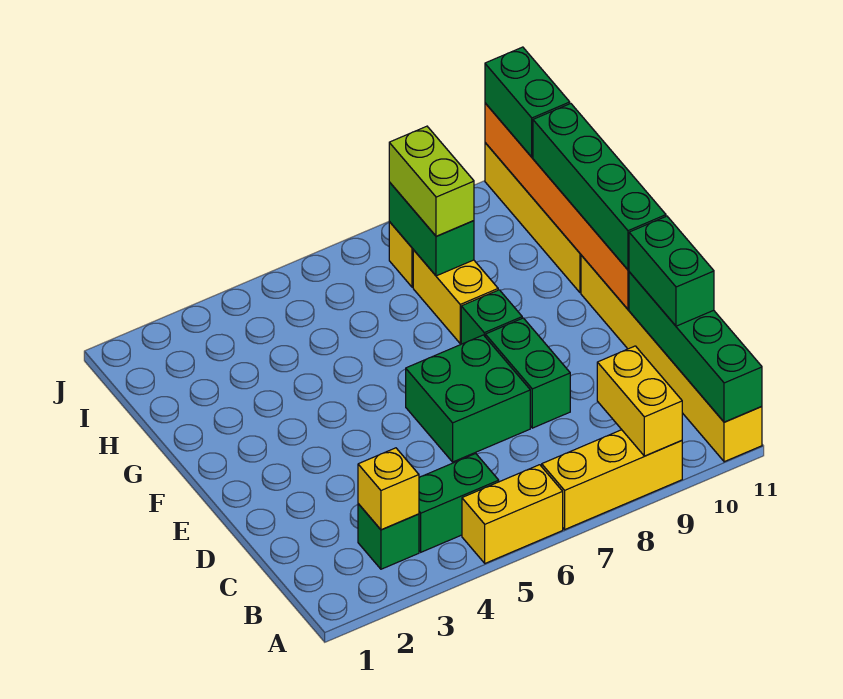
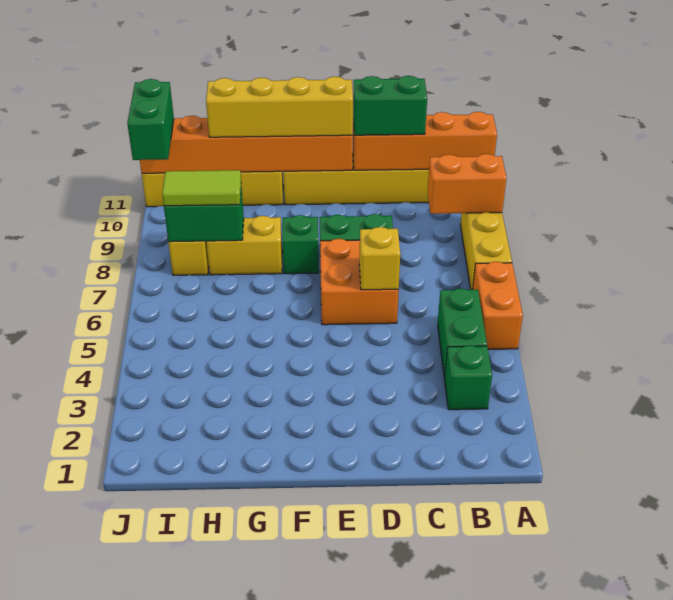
yellow 1x2 brick [462,465,563,563] -> orange 1x2 brick [473,261,523,349]
yellow 1x2 brick [597,346,682,456] -> orange 1x2 brick [428,154,507,214]
green 1x4 brick [629,272,762,422] -> orange 1x4 brick [353,112,497,170]
yellow 1x1 brick [358,448,419,530] -> yellow 1x1 brick moved to [359,227,400,290]
green 2x2 brick [406,335,530,462] -> orange 2x2 brick [320,239,399,325]
green 1x4 brick [533,104,666,270] -> yellow 1x4 brick [206,77,353,137]
lime 1x2 brick [389,126,474,236] -> lime 1x2 tile [162,170,241,206]
green 1x2 brick [485,47,570,157] -> green 1x2 brick turned to [127,79,174,160]

